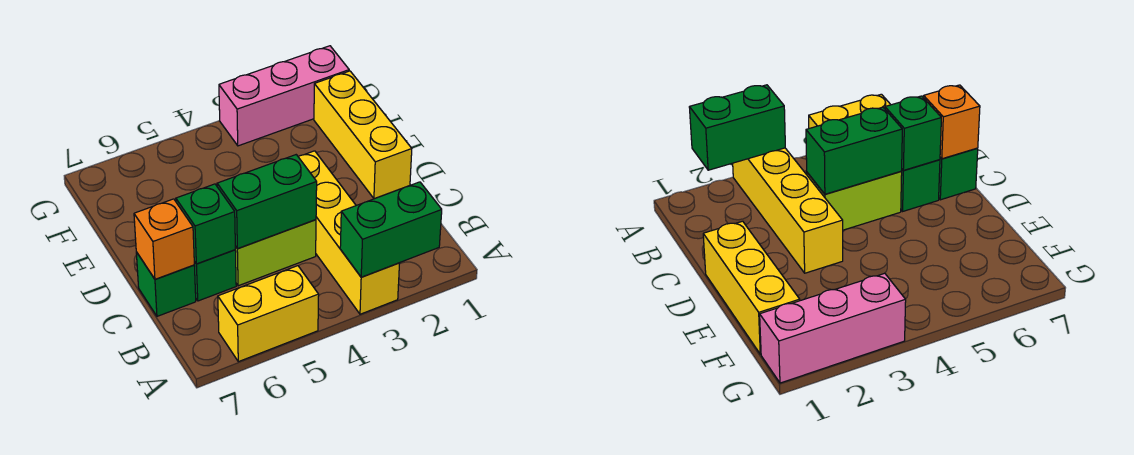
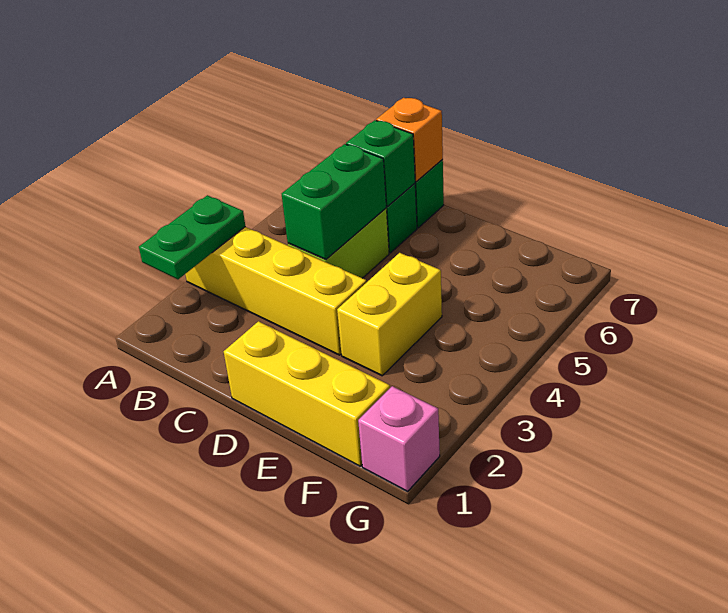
green 1x2 brick [340,182,442,277] -> green 1x2 plate [139,195,245,279]
yellow 1x2 brick [218,266,319,362] -> yellow 1x2 brick moved to [337,253,442,376]
pink 1x3 brick [219,46,349,146] -> pink 1x1 brick [358,386,440,491]

